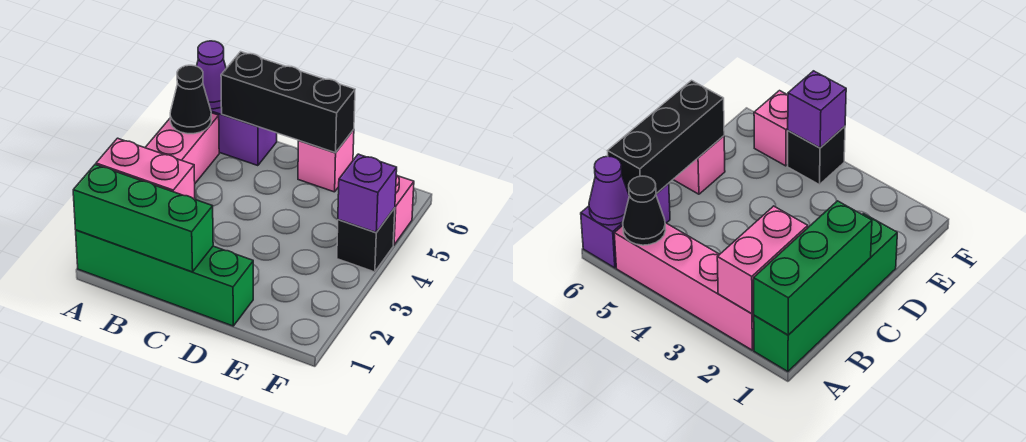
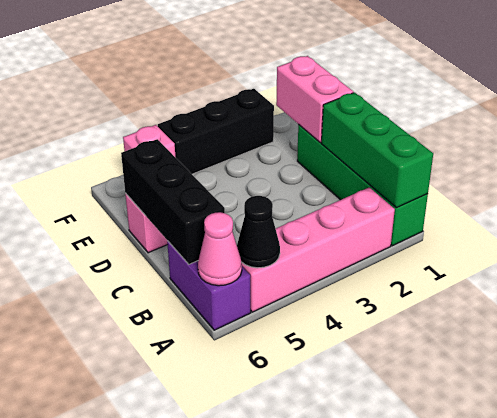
pink 1x2 brick [96,138,195,199] -> pink 1x2 brick moved to [276,56,353,143]
purple 1x1 cone [197,41,226,109] -> pink 1x1 cone [198,212,242,286]
black 1x1 brick [337,208,395,272] -> black 1x3 brick [158,89,274,174]
purple 1x1 brick [338,154,397,232] -> none

